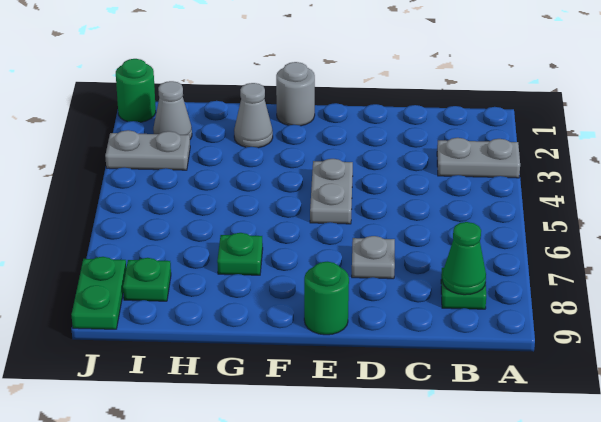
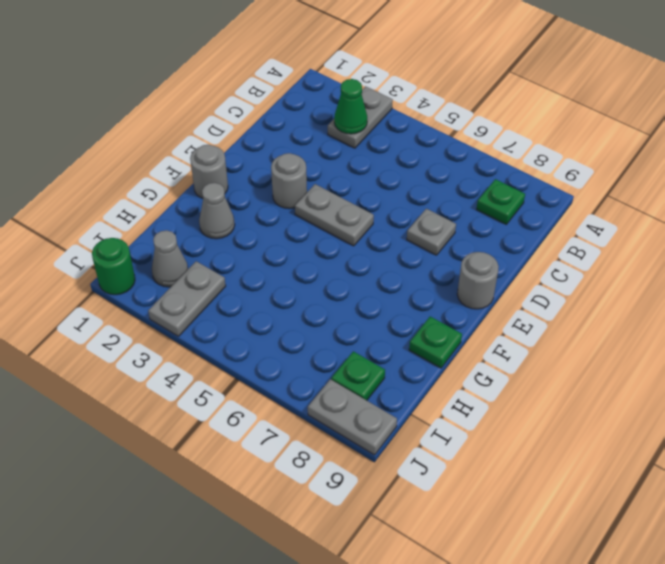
green 1x1 cone [442,222,486,295] -> green 1x1 cone moved to [334,79,367,134]
none -> grey 1x1 round brick [271,153,307,209]
green 1x1 round brick [304,262,349,335] -> grey 1x1 round brick [457,252,499,309]
green 1x1 plate [217,233,263,275] -> green 1x1 plate moved to [409,316,462,368]
green 1x2 plate [72,257,126,329] -> grey 1x2 plate [308,379,397,455]

